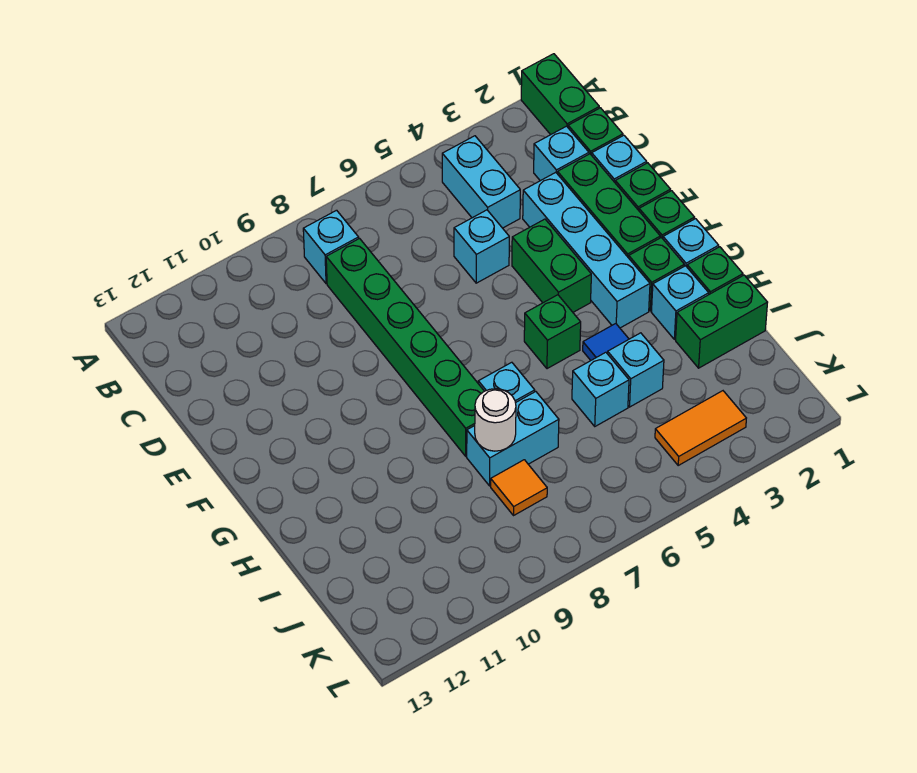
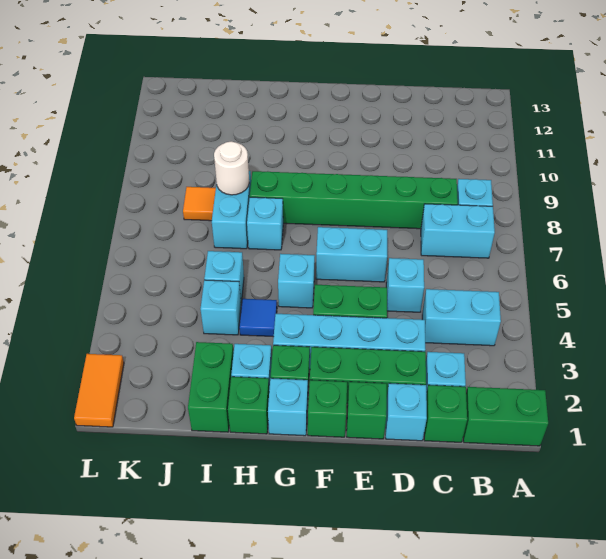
none -> cyan 1x2 brick [421,204,495,258]
none -> cyan 1x2 brick [316,227,387,282]
green 1x1 brick [524,295,581,369] -> cyan 1x1 brick [278,254,315,308]
orange 1x2 tile [655,391,746,465] -> orange 1x2 tile moved to [74,354,124,427]

